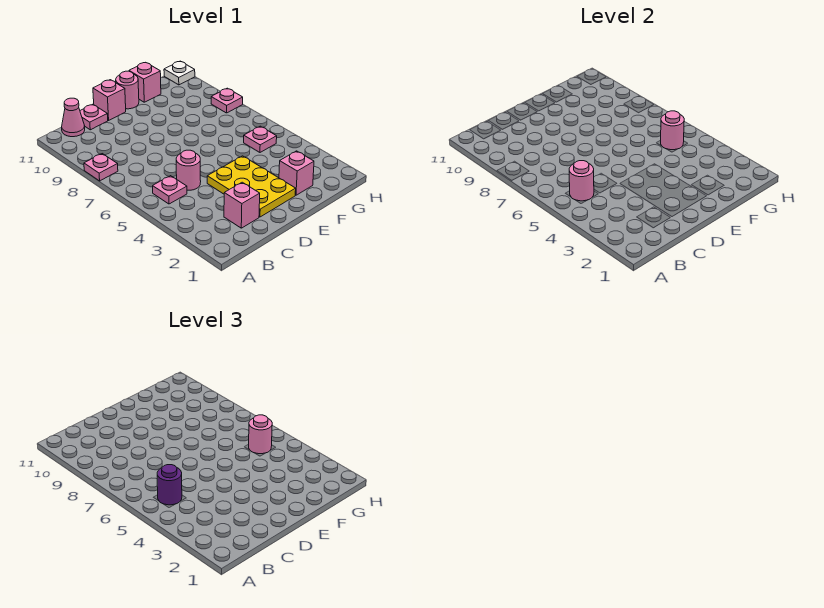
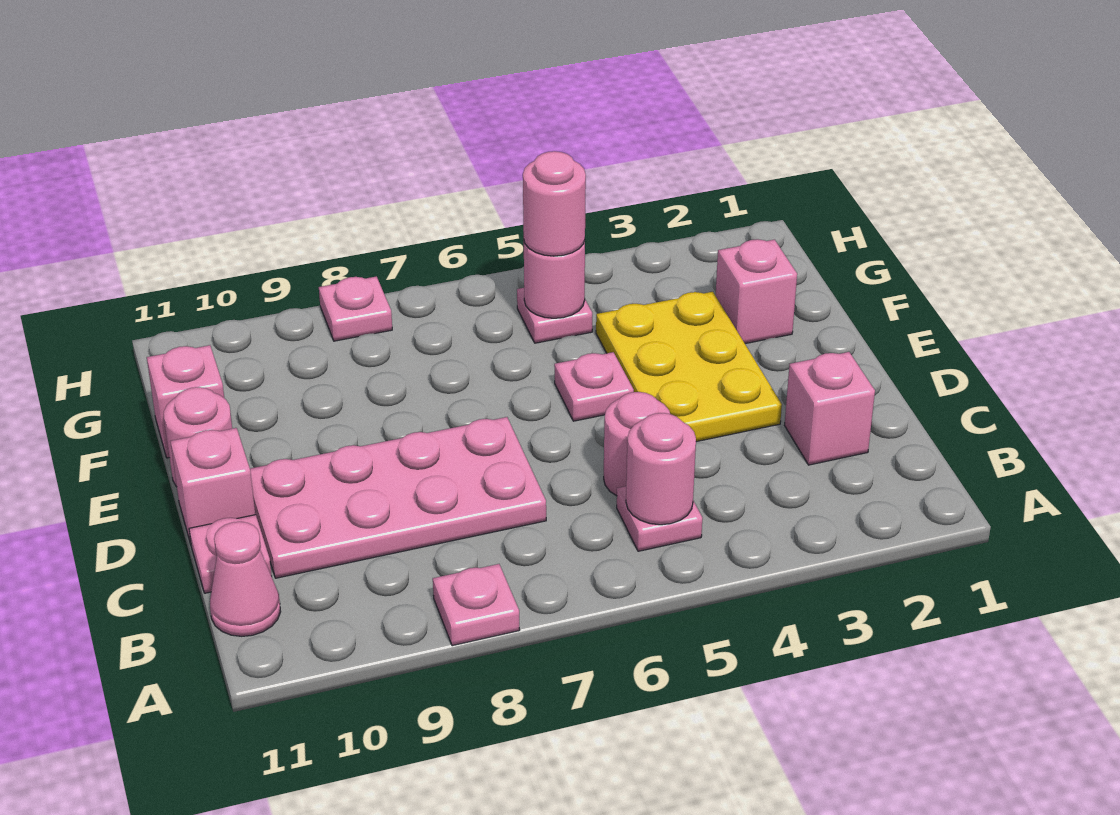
purple 1x1 round brick [157,465,182,505] -> none
none -> pink 2x4 plate [250,417,546,578]
yellow 2x3 plate [207,156,296,217] -> yellow 2x3 plate turned to [596,292,782,442]
none -> pink 1x1 plate [554,352,634,421]
white 1x1 plate [164,61,195,85] -> none

